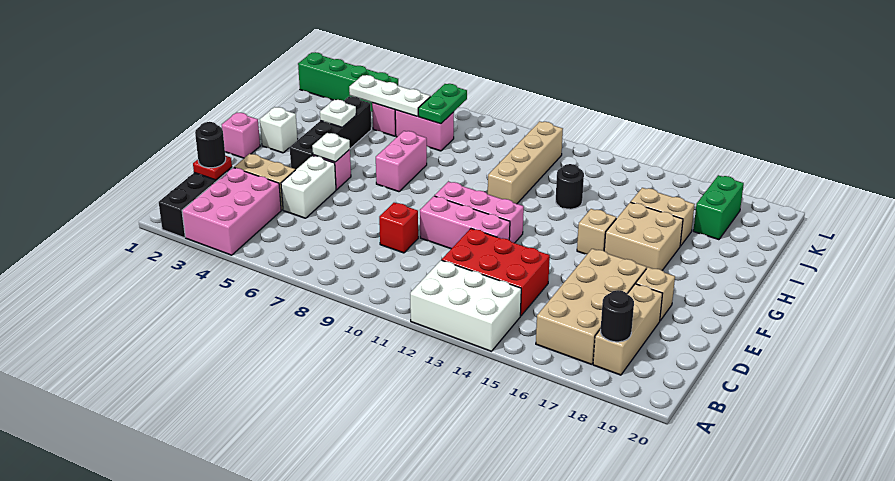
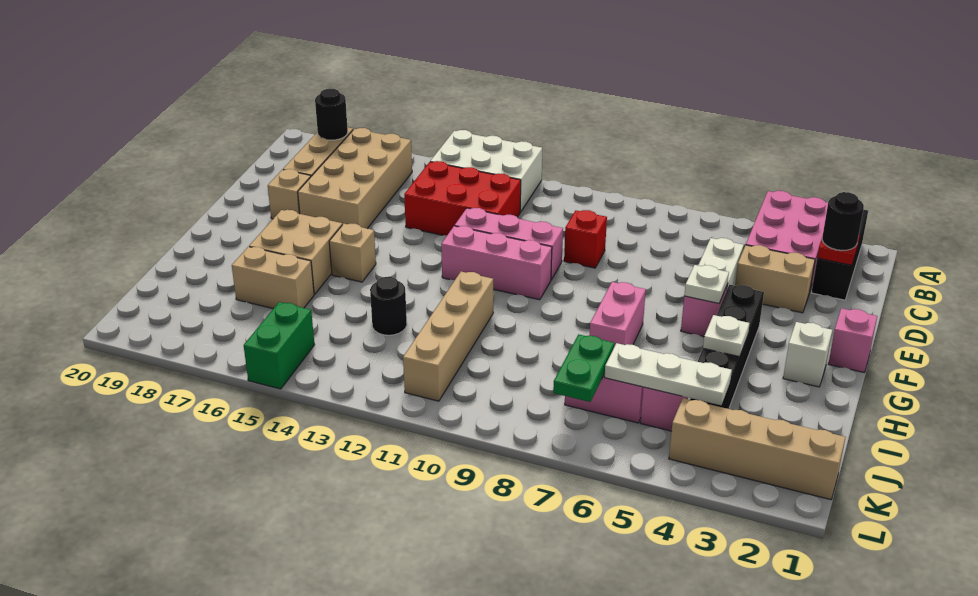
green 1x2 brick [693,175,744,240] -> green 1x2 brick moved to [244,302,315,389]
green 1x4 brick [298,52,398,112] -> tan 1x4 brick [669,398,846,500]

